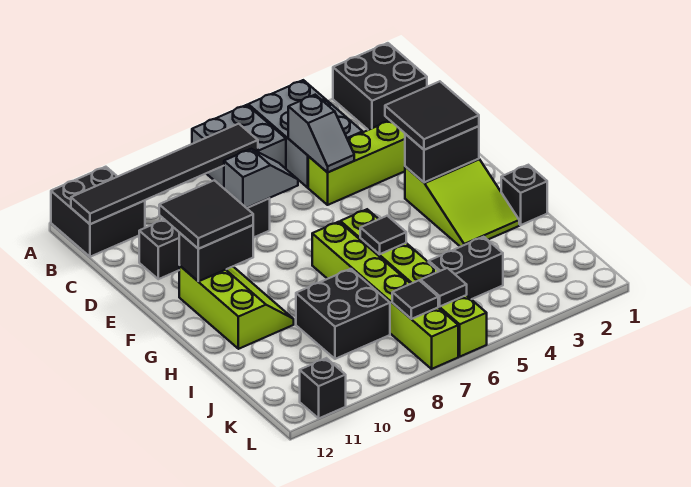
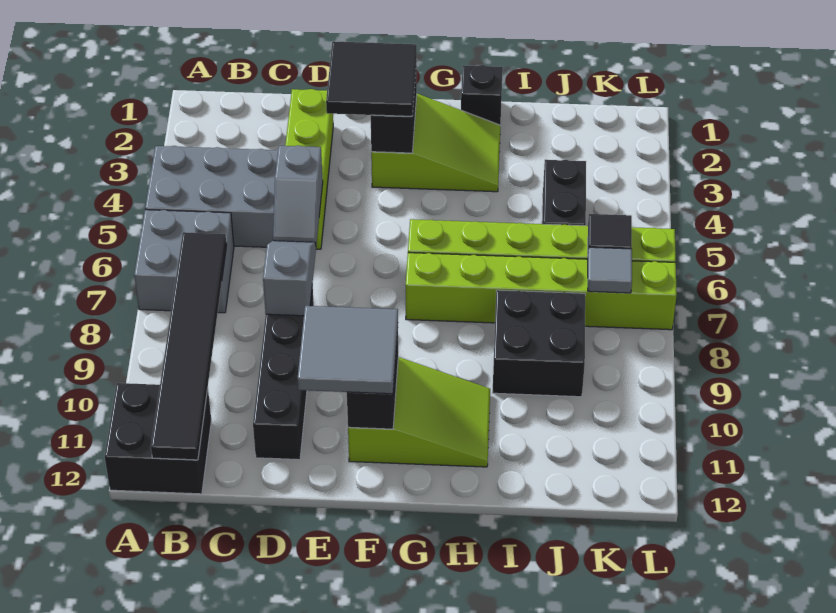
black 2x2 brick [333,43,427,130] -> none
grey 1x2 slope [288,95,354,172] -> grey 1x2 slope turned to [273,145,323,244]
black 2x2 tile [159,180,253,249] -> grey 2x2 tile [298,306,398,394]
lime 2x3 slope [179,266,294,349] -> lime 2x3 slope turned to [348,357,490,467]
black 1x1 tile [360,216,406,255] -> none
black 1x1 tile [392,280,438,319] -> grey 1x1 tile [588,247,632,293]
black 1x1 brick [300,358,346,418] -> none

